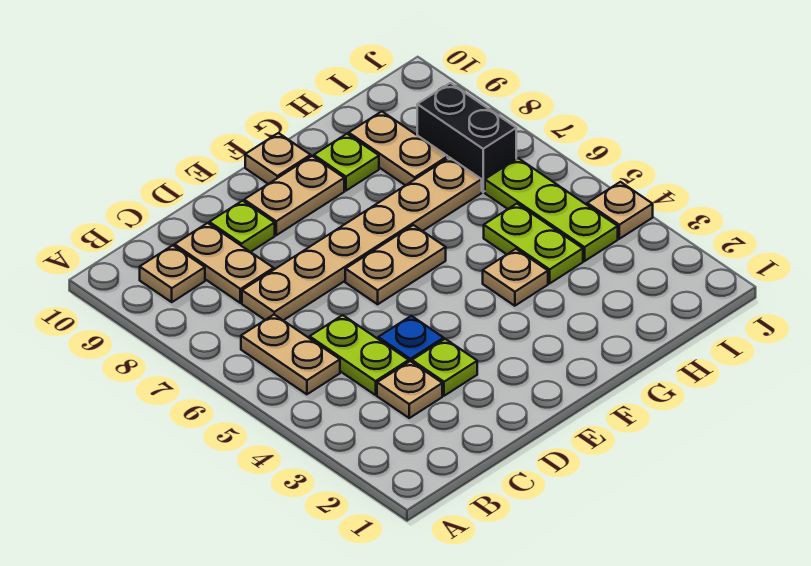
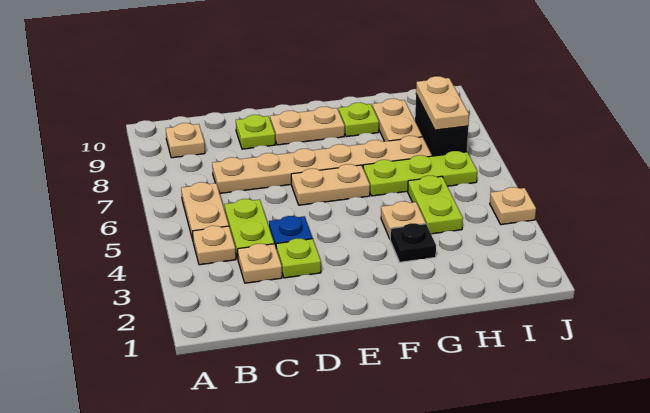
tan 1x2 plate [174,223,274,303] -> tan 1x2 plate moved to [416,76,469,130]
tan 1x1 plate [245,133,311,184] -> tan 1x1 plate moved to [193,226,236,265]
none -> black 1x1 plate [390,223,436,262]
lime 1x3 plate [485,158,618,261] -> lime 1x3 plate turned to [363,151,477,196]

